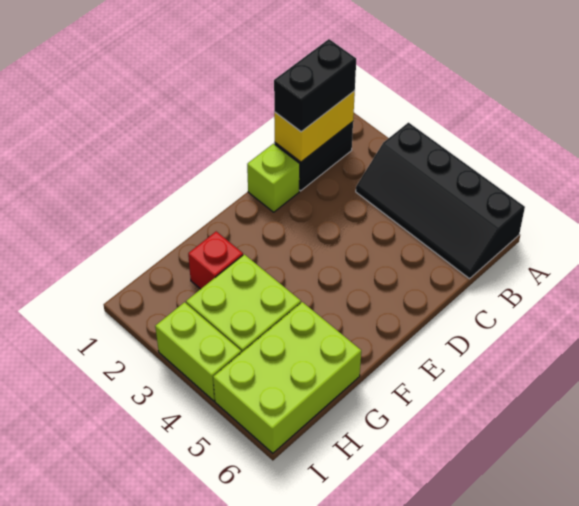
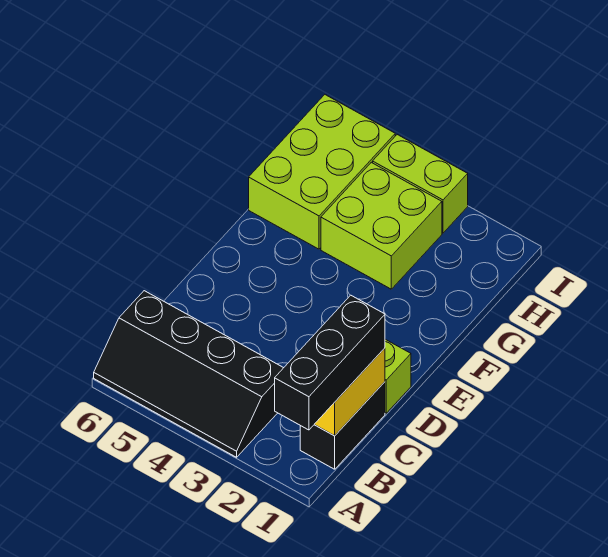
black 2x4 slope [356,123,525,279] -> black 2x4 slope turned to [94,291,283,457]
black 1x2 brick [274,39,356,132] -> black 1x3 brick [275,295,385,430]
red 1x1 brick [188,231,243,289] -> none

